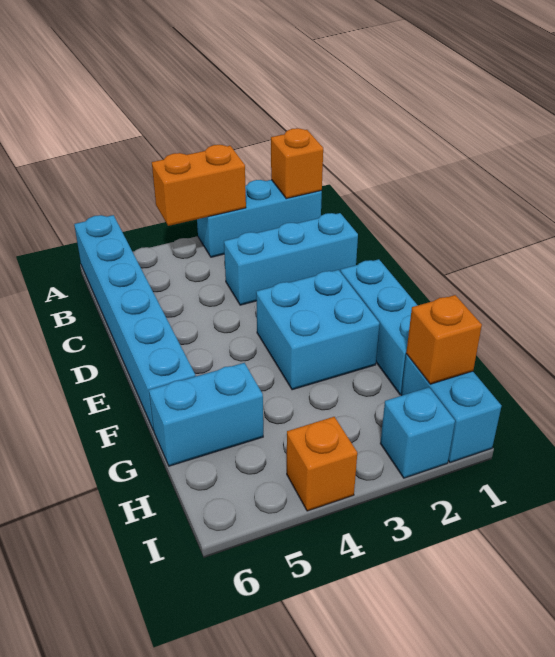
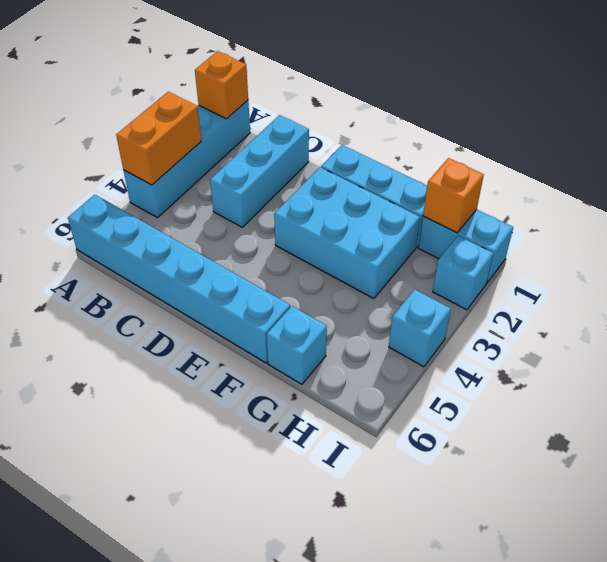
cyan 1x3 brick [197,180,322,257] -> cyan 1x4 brick [124,100,250,218]
cyan 2x2 brick [256,270,380,390] -> cyan 2x3 brick [274,167,420,299]
cyan 1x2 brick [149,363,263,466] -> cyan 1x1 brick [266,306,327,384]
orange 1x1 brick [287,417,357,511] -> cyan 1x1 brick [389,289,451,367]

